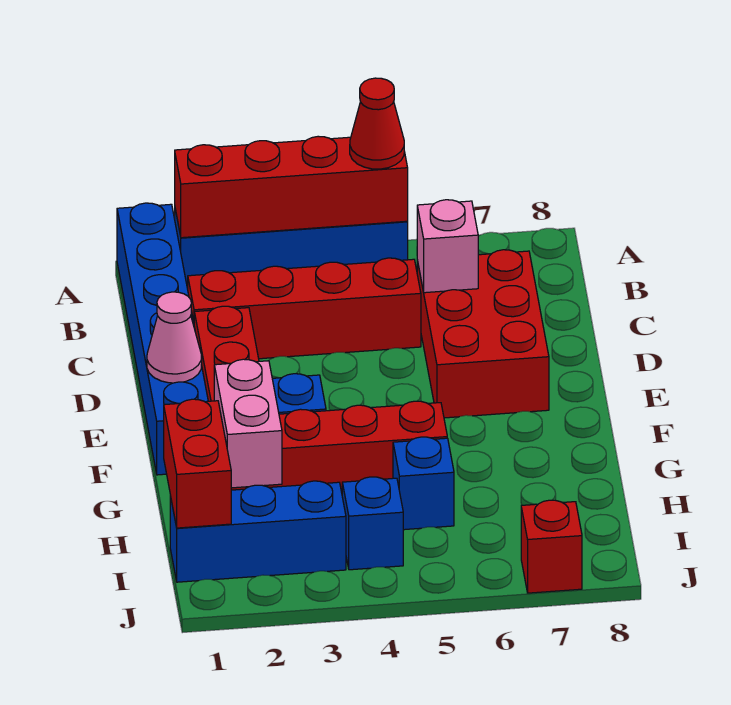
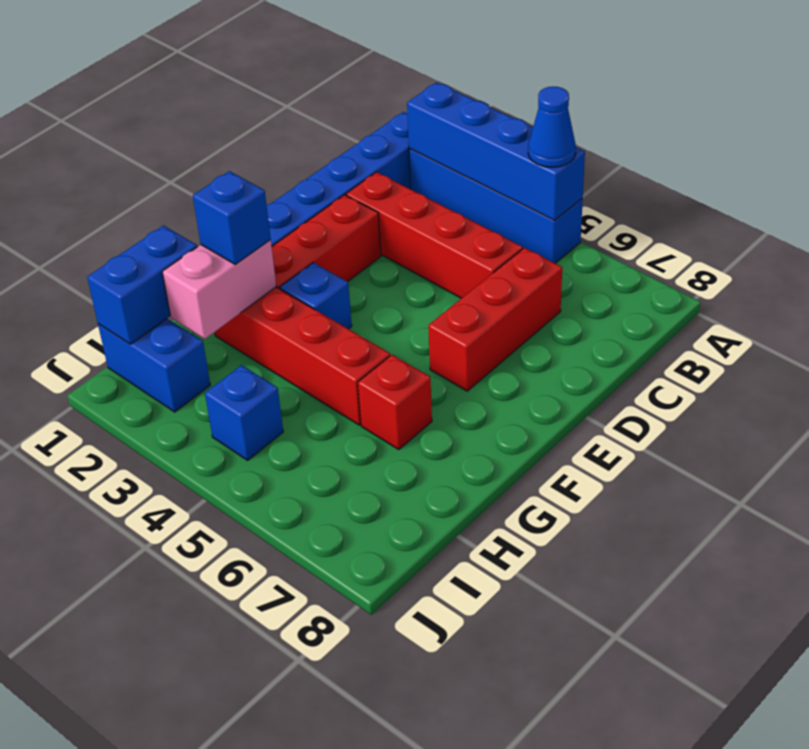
red 1x4 brick [175,136,408,238] -> blue 1x4 brick [407,82,585,221]
red 1x1 cone [350,78,404,169] -> blue 1x1 cone [528,87,576,167]
red 2x3 brick [417,250,549,418] -> red 1x3 brick [428,248,562,391]
pink 1x1 brick [417,200,478,293] -> none
pink 1x1 cone [147,292,202,383] -> none
red 1x2 brick [164,399,231,528] -> blue 1x2 brick [87,226,197,344]
blue 1x1 brick [393,437,454,530] -> blue 1x1 brick moved to [193,171,271,265]
blue 1x3 brick [170,481,346,582] -> blue 1x2 brick [98,319,210,412]
red 1x1 brick [521,500,582,593] -> red 1x1 brick moved to [358,355,432,450]

